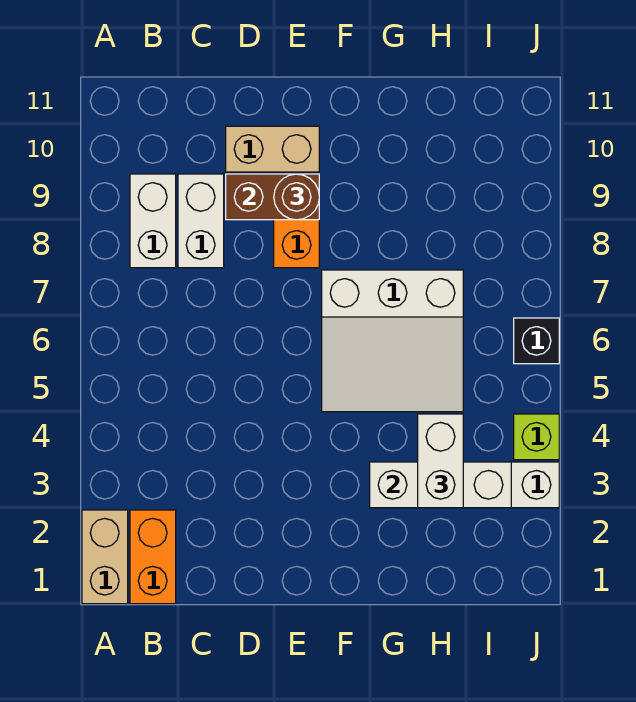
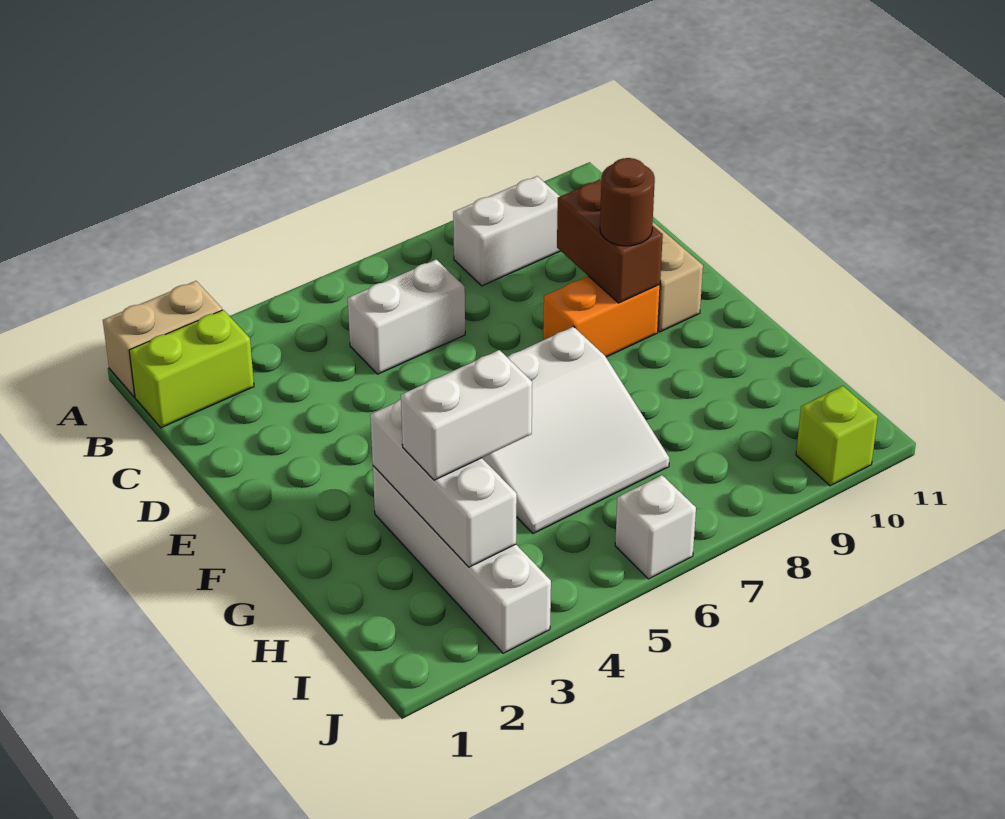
orange 1x2 brick [130,510,176,604] -> lime 1x2 brick [129,310,254,428]
white 1x2 brick [178,174,224,268] -> white 1x2 brick moved to [348,260,465,374]
white 3x3 slope [322,270,463,412] -> white 3x3 slope turned to [482,327,669,534]
lime 1x1 brick [514,414,559,460] -> lime 1x1 brick moved to [796,386,878,486]
black 1x1 brick [514,318,559,364] -> white 1x1 brick [615,475,696,579]

